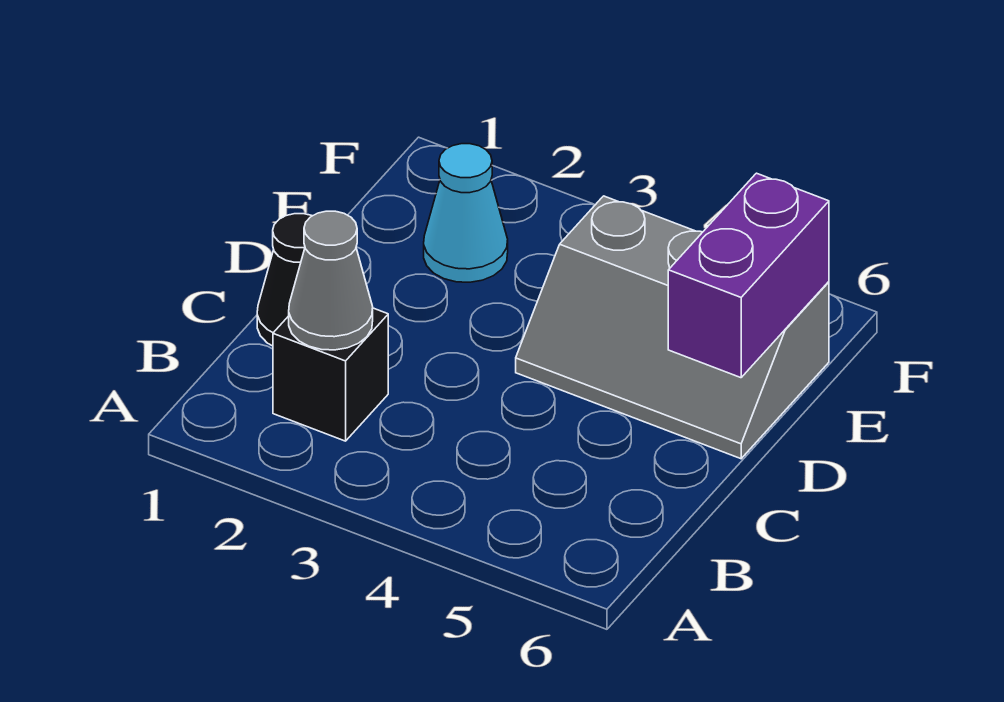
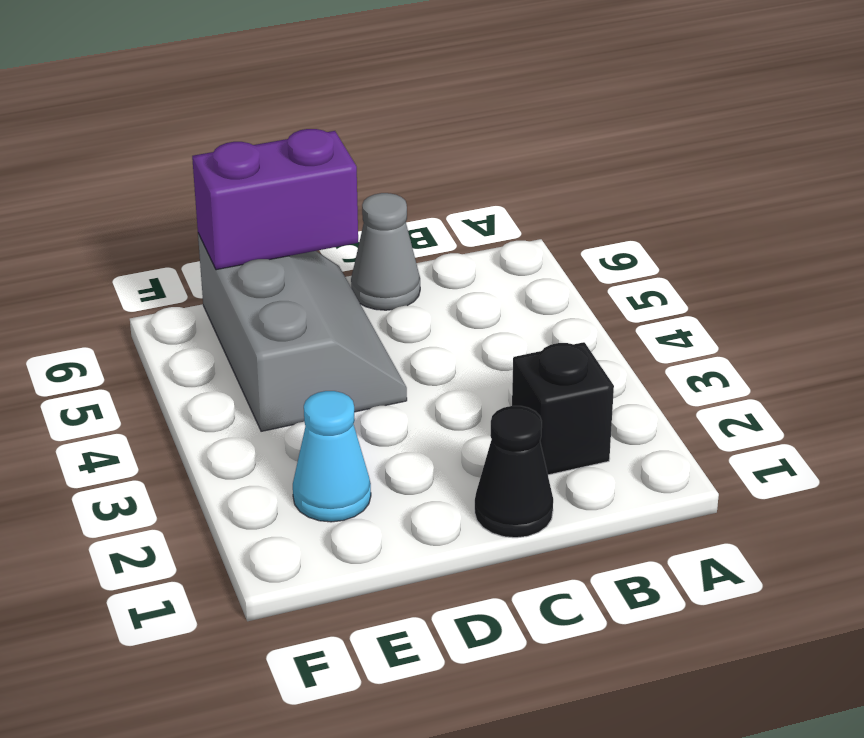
grey 1x1 cone [289,211,373,350] -> grey 1x1 cone moved to [351,193,420,310]

